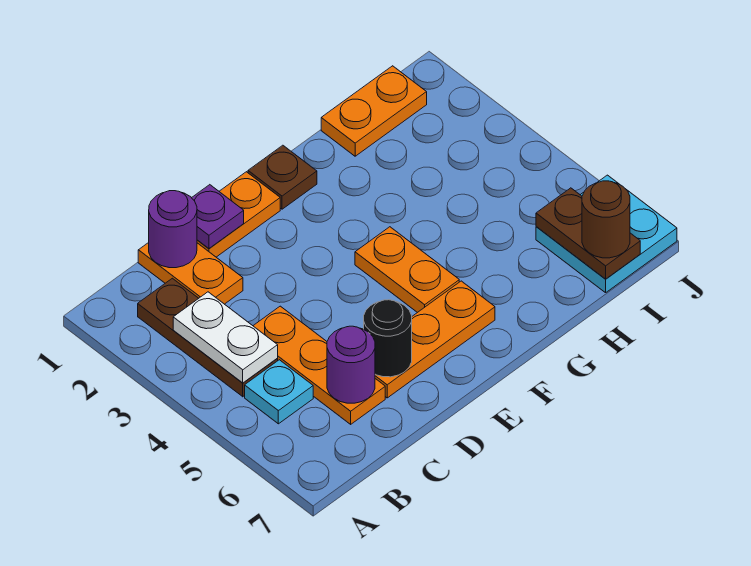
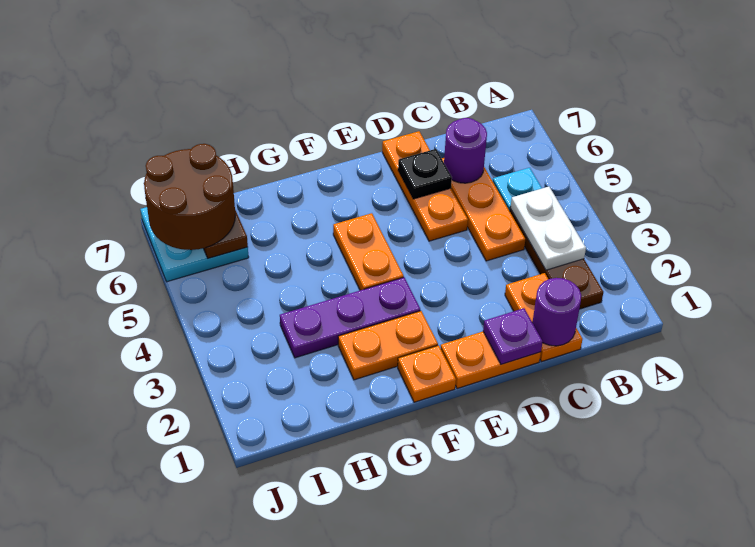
orange 1x3 plate [375,281,495,398] -> orange 1x3 plate turned to [382,131,468,241]
black 1x1 round brick [364,300,412,377] -> black 1x1 plate [398,149,452,199]
brown 1x1 plate [248,145,317,209] -> orange 1x1 plate [398,345,456,402]
none -> purple 1x3 plate [280,277,420,358]
orange 1x2 plate [321,66,427,156] -> orange 1x2 plate moved to [338,311,438,380]
brown 1x1 round brick [582,181,630,258] -> brown 2x2 round brick [144,144,235,250]

